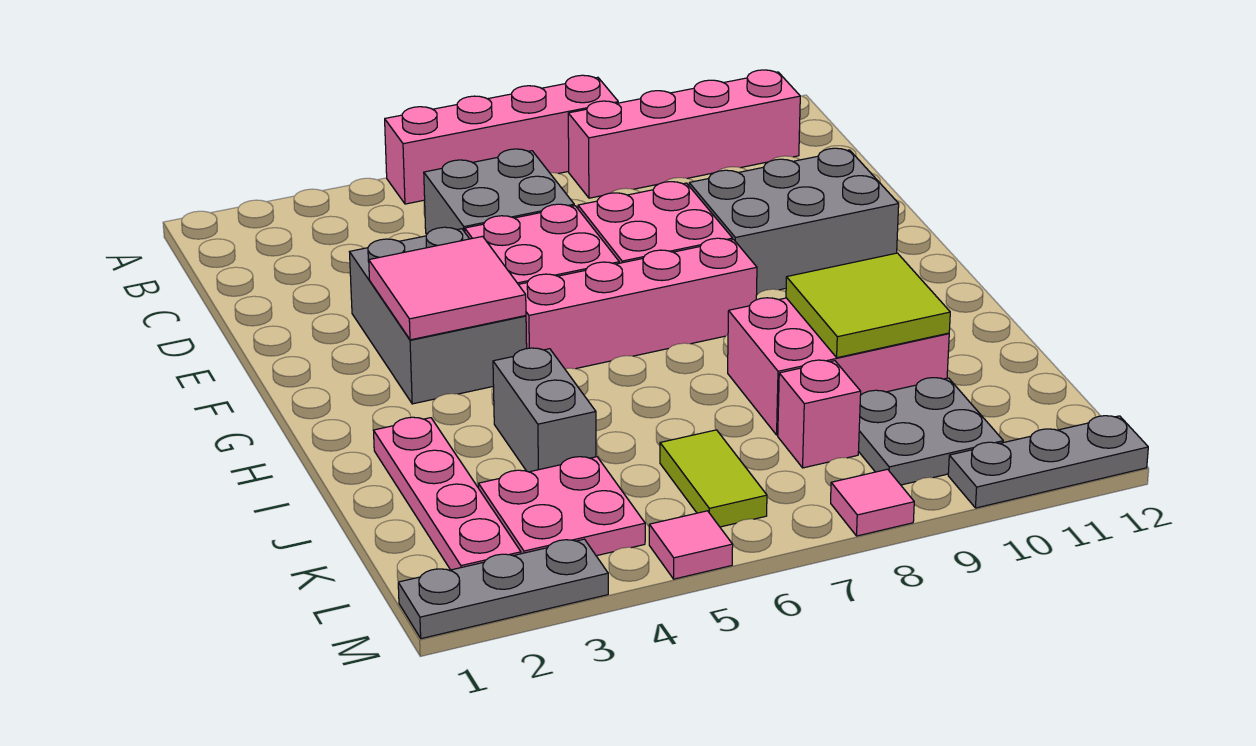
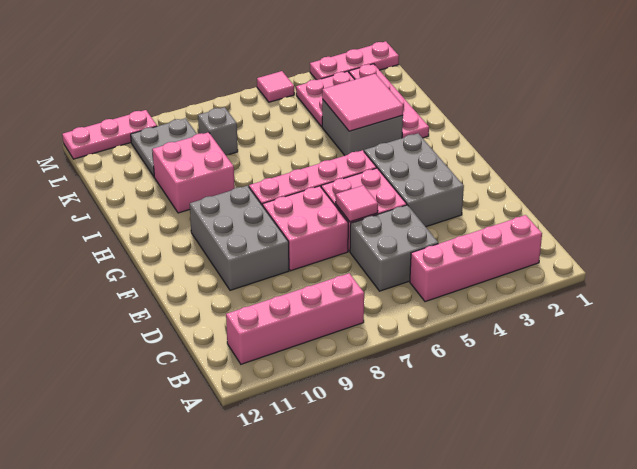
pink 1x4 brick [385,75,618,204] -> pink 1x4 brick moved to [410,215,542,302]
grey 2x3 brick [689,148,899,294] -> grey 2x3 brick turned to [190,186,289,290]
pink 2x2 tile [369,236,526,340] -> pink 2x2 tile moved to [322,74,403,131]
grey 1x2 brick [493,348,596,472] -> grey 2x2 brick [322,99,403,156]
pink 2x3 brick [728,298,949,435] -> pink 2x2 brick [152,132,235,213]
lime 2x2 tile [786,253,950,358] -> none
lime 1x2 tile [660,430,767,527] -> none
pink 1x1 brick [778,360,861,468] -> grey 1x1 brick [198,107,238,155]
grey 1x3 plate [398,539,608,639] -> pink 1x3 plate [310,41,399,80]
pink 1x1 tile [831,469,914,536] -> pink 1x1 tile moved to [336,185,378,222]
grey 1x3 plate [948,416,1148,508] -> pink 1x3 plate [62,110,157,159]

